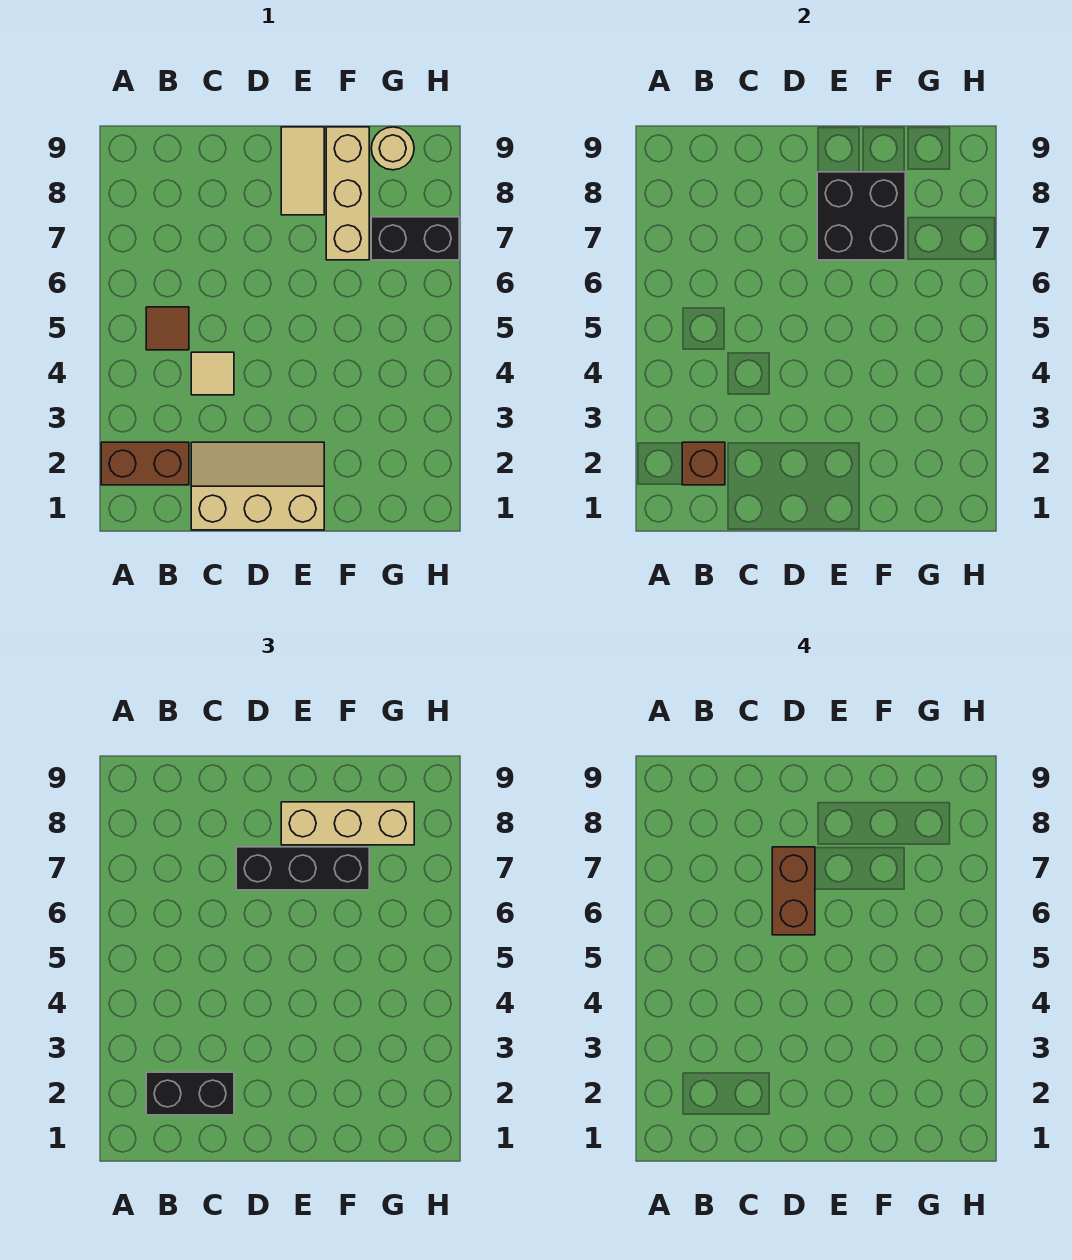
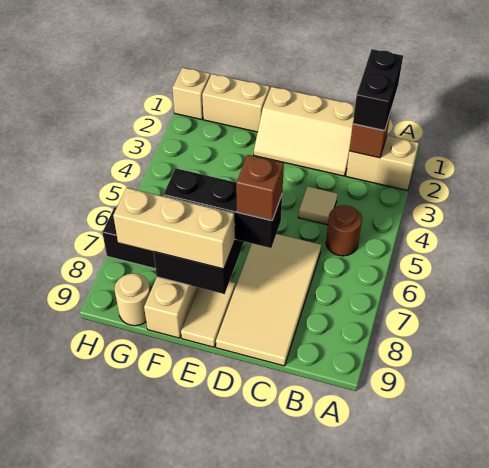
brown 1x2 brick [101,442,189,485] -> tan 1x2 brick [346,136,419,191]
black 1x2 brick [146,1072,234,1115] -> black 1x2 brick turned to [353,49,403,131]
brown 1x1 tile [146,307,189,350] -> brown 1x1 round brick [326,205,362,256]
none -> tan 2x4 tile [216,234,321,366]
brown 1x2 brick [772,847,815,935] -> brown 1x1 brick [236,155,284,221]
none -> tan 1x2 brick [202,74,270,132]
none -> tan 1x1 brick [172,68,210,120]

